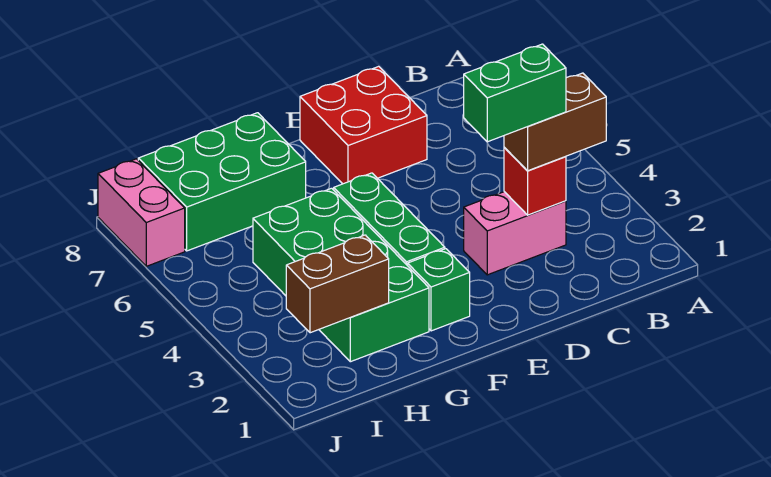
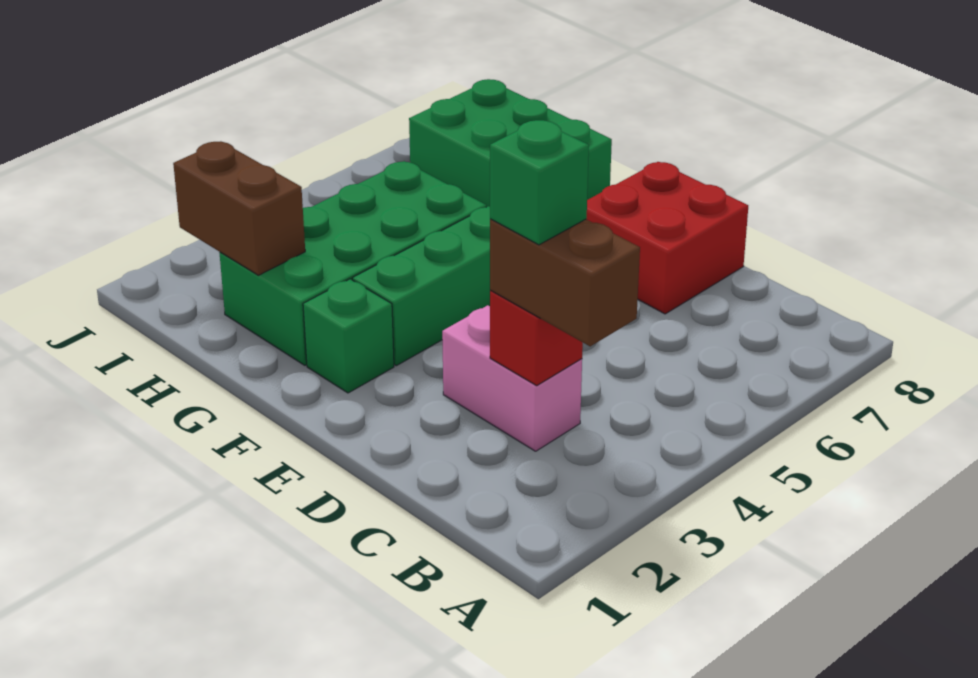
green 1x2 brick [464,44,566,142] -> green 1x1 brick [490,120,589,245]
pink 1x2 brick [98,159,185,266] -> none

